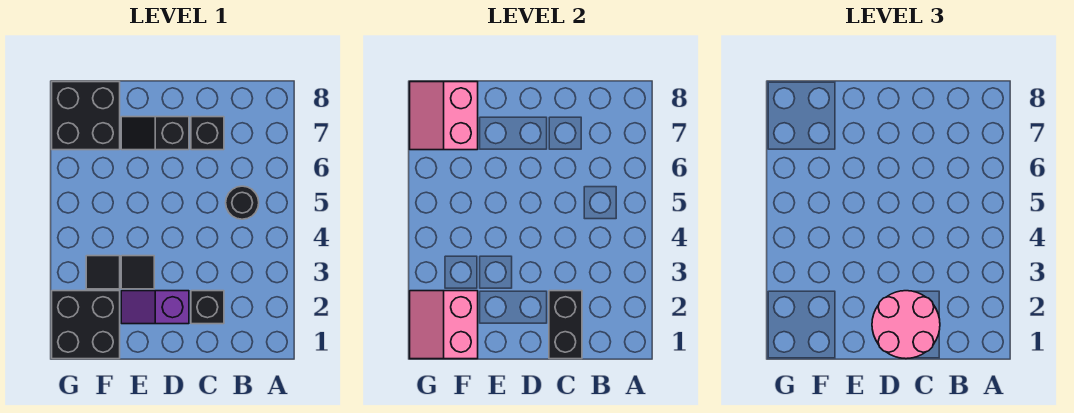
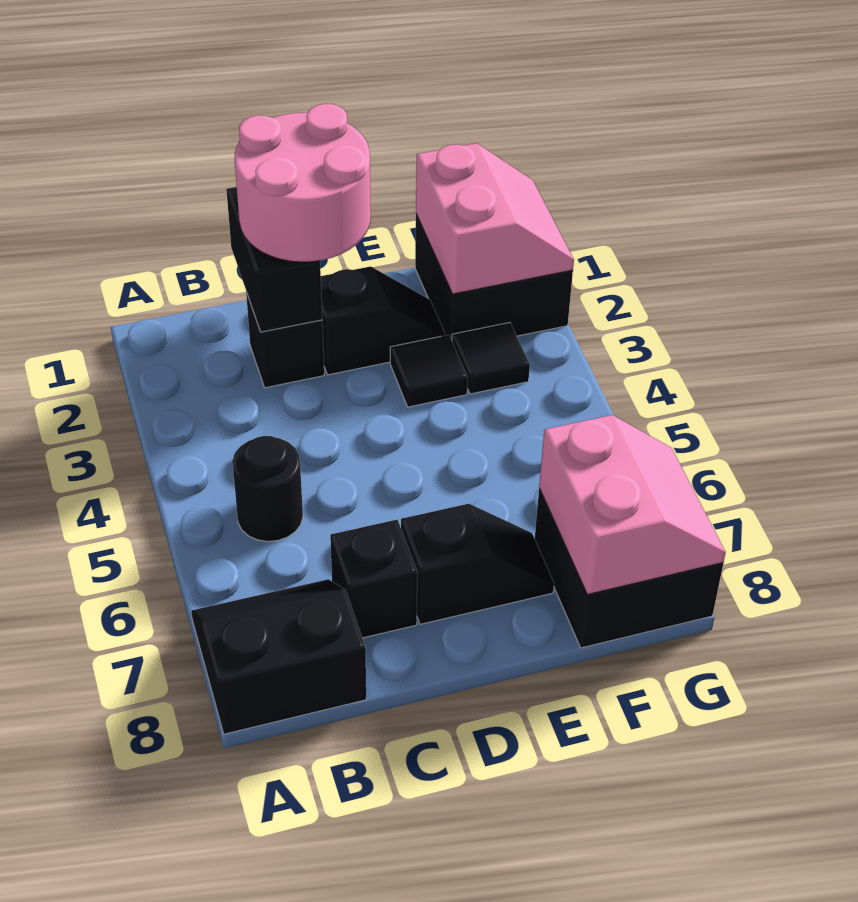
none -> black 2x2 slope [191,579,366,734]
purple 1x2 slope [121,291,189,324] -> black 1x2 slope [321,266,446,375]

